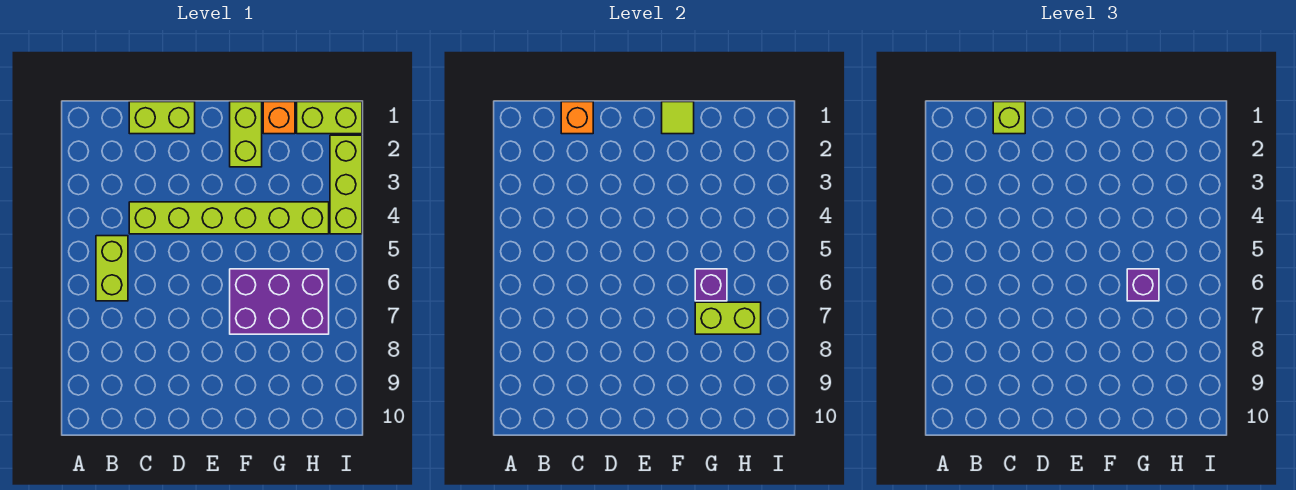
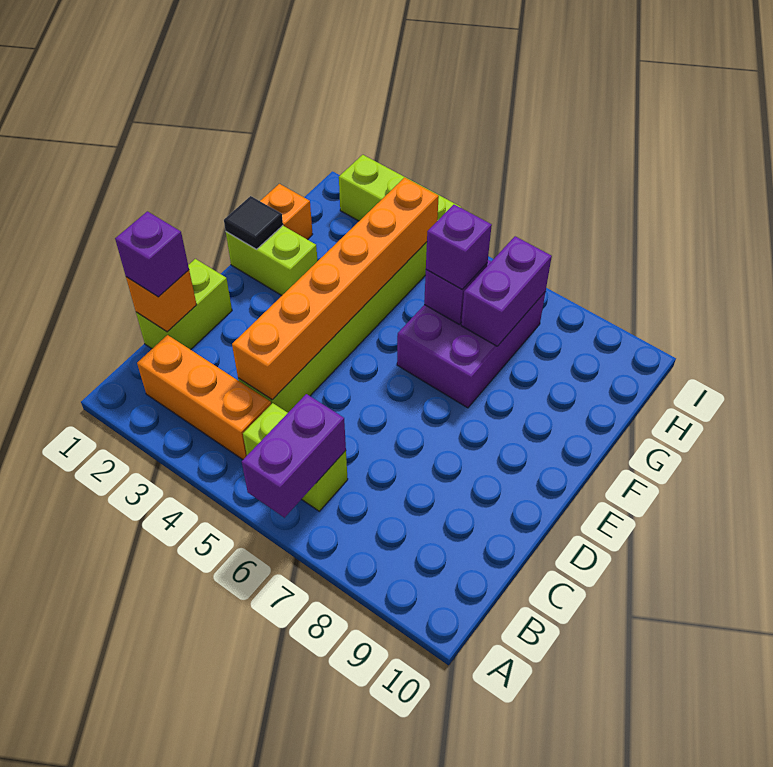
none -> purple 1x2 brick [242,394,346,518]
none -> orange 1x3 brick [137,335,271,459]
lime 1x1 brick [993,102,1025,134] -> purple 1x1 brick [115,211,189,297]
none -> orange 1x6 brick [232,177,439,400]
lime 1x1 tile [662,102,694,134] -> black 1x1 tile [224,196,283,249]
lime 1x2 brick [695,302,761,334] -> purple 1x2 brick [461,236,552,346]
lime 1x2 brick [297,102,362,134] -> none

